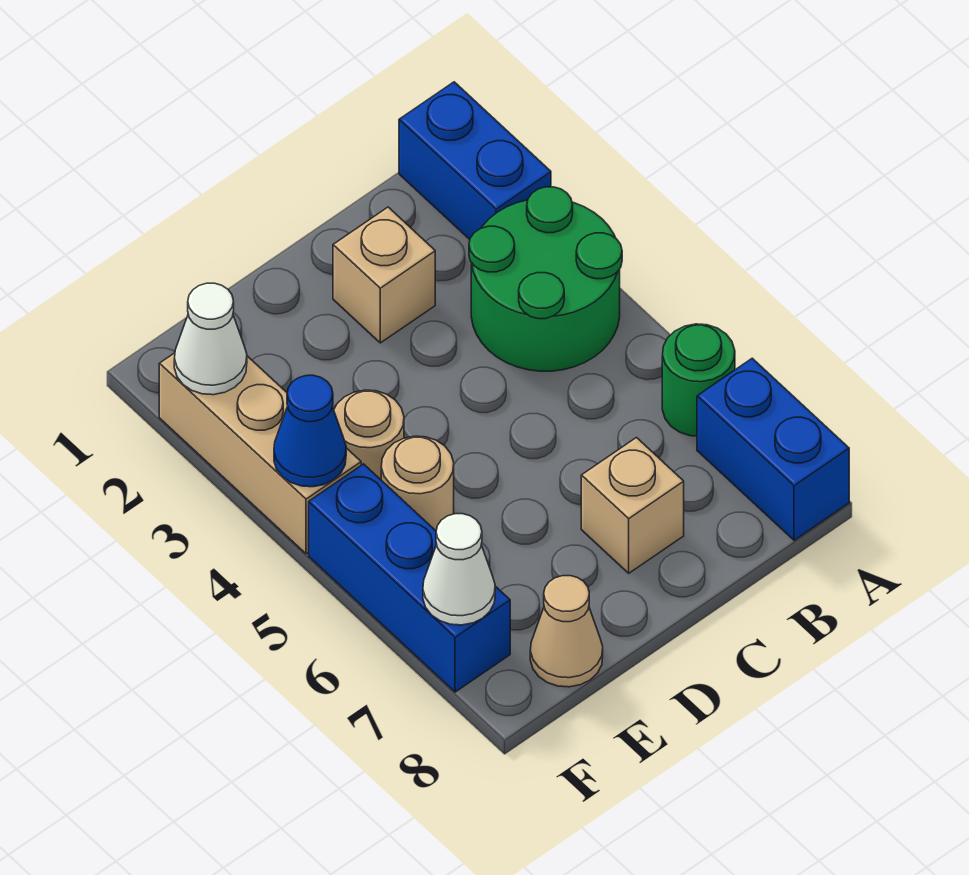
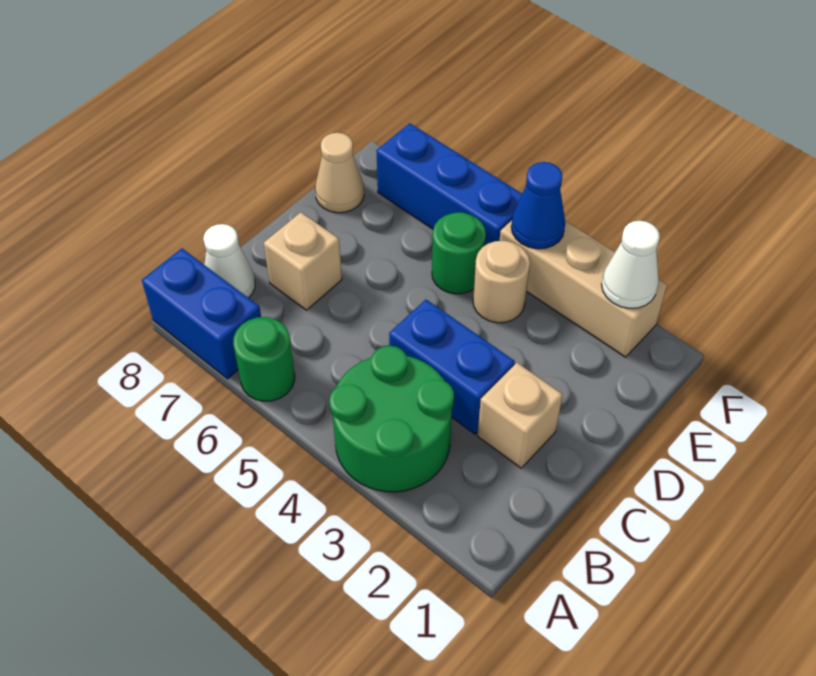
blue 1x2 brick [399,82,551,239] -> blue 1x2 brick moved to [389,300,515,434]
tan 1x1 round brick [381,436,454,531] -> green 1x1 round brick [432,212,486,294]
white 1x1 cone [423,514,495,625] -> white 1x1 cone moved to [203,224,255,298]

